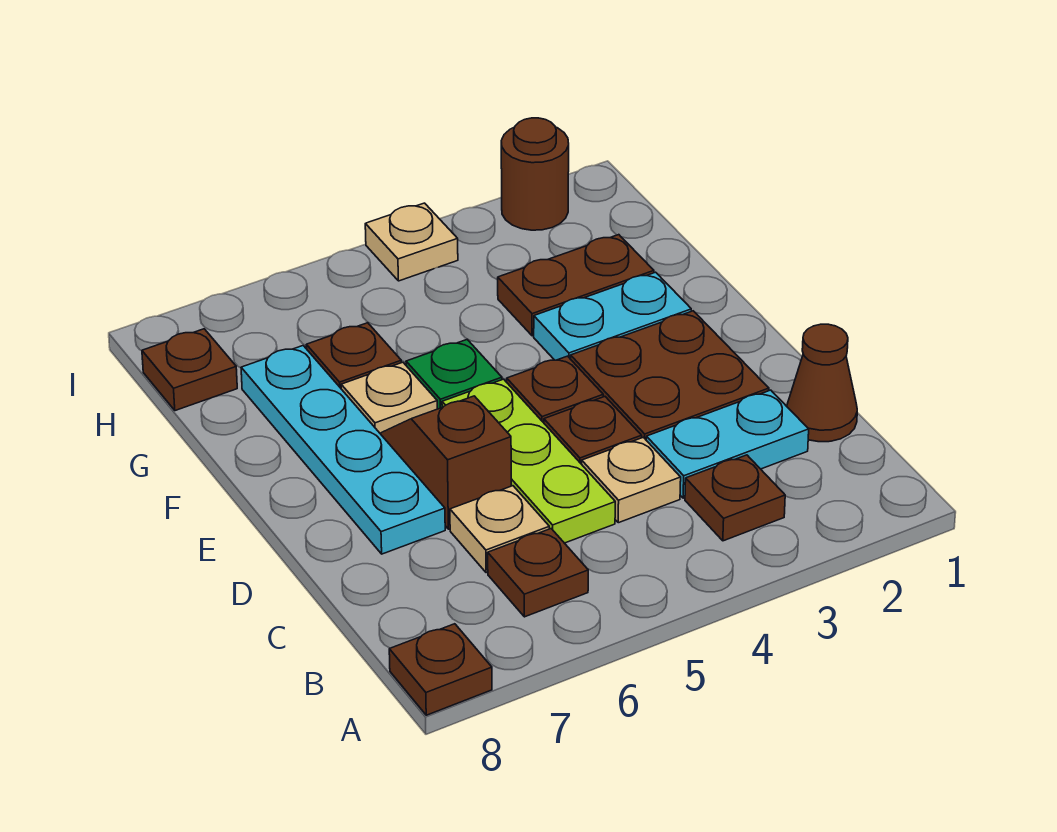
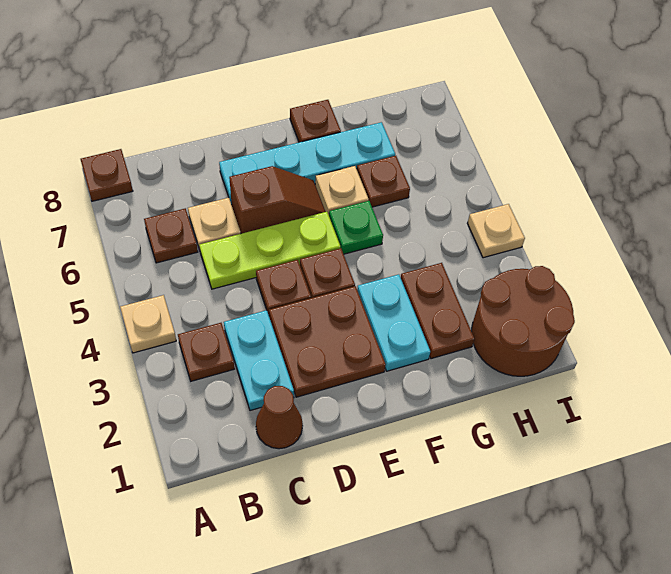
tan 1x1 plate [582,437,681,523] -> tan 1x1 plate moved to [120,295,176,353]
brown 1x1 plate [142,329,237,411] -> brown 1x1 plate moved to [290,100,341,142]
brown 1x1 round brick [501,118,569,230] -> brown 2x2 round brick [472,266,575,376]

